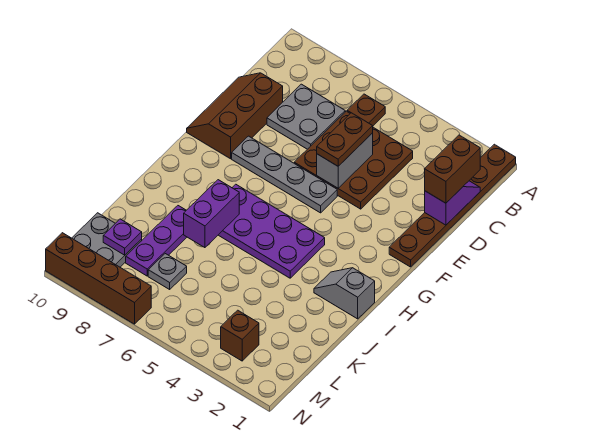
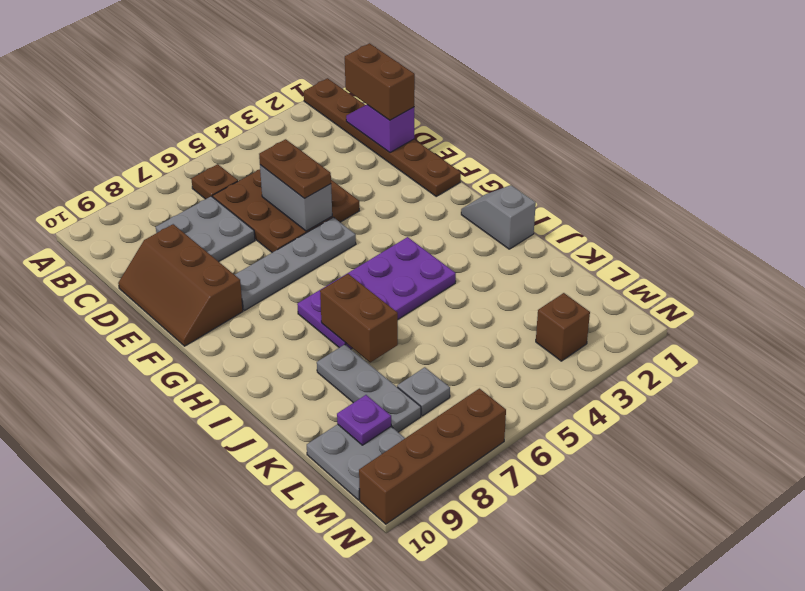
grey 1x2 slope [314,268,375,319] -> grey 1x2 slope turned to [461,185,536,249]
purple 1x2 brick [184,180,239,248] -> brown 1x2 brick [320,274,398,363]
purple 1x3 plate [126,206,187,276] -> grey 1x3 plate [317,344,421,432]

